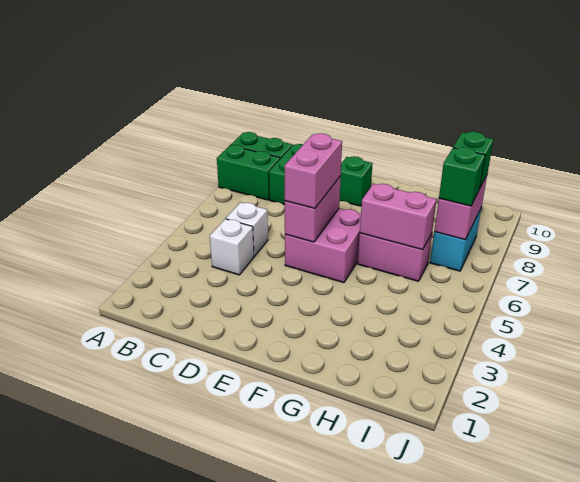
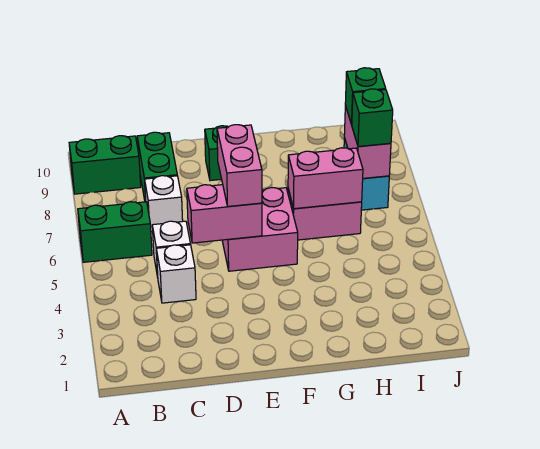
green 1x2 brick [217,145,280,200] -> green 1x2 brick moved to [78,202,152,262]
none -> white 1x1 brick [145,176,183,232]
pink 1x2 brick [285,176,341,242] -> pink 1x2 brick turned to [187,185,262,243]

